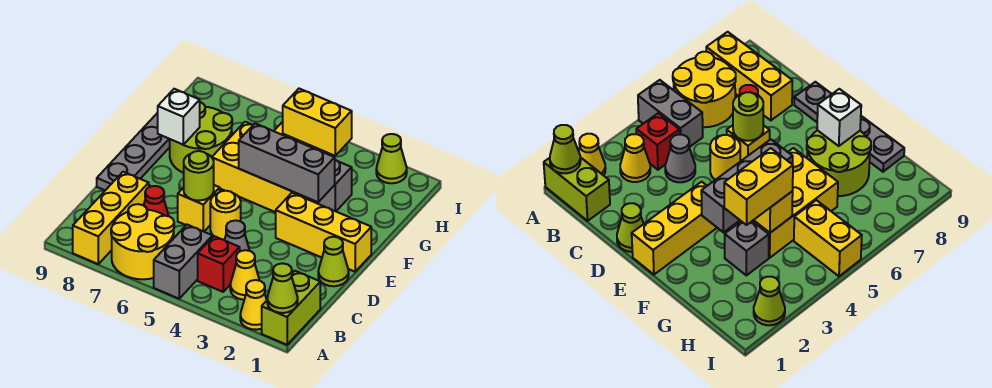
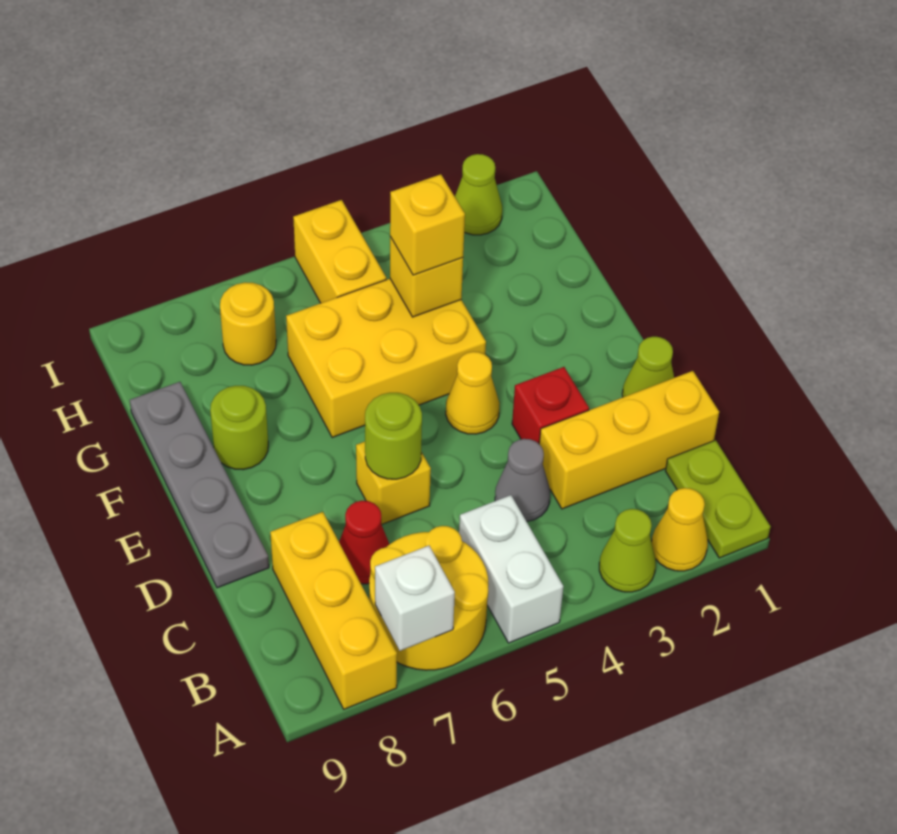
lime 1x2 brick [262,271,320,345] -> lime 1x2 plate [666,440,771,558]
lime 1x1 cone [267,263,298,313] -> lime 1x1 cone moved to [599,509,656,592]
grey 1x2 brick [154,225,213,299] -> white 1x2 brick [459,495,563,643]
yellow 1x1 cone [230,250,260,300] -> yellow 1x1 cone moved to [446,352,500,434]
red 1x1 brick [198,236,240,292] -> red 1x1 brick moved to [512,367,589,444]
yellow 1x1 round brick [210,191,241,240] -> yellow 1x1 round brick moved to [220,282,276,365]
yellow 1x3 brick [276,193,371,272] -> yellow 1x3 brick moved to [539,371,719,509]
grey 1x3 brick [239,123,335,202] -> none
lime 2x2 round brick [170,102,232,173] -> lime 1x1 round brick [210,386,268,470]
white 1x1 brick [158,89,200,145] -> white 1x1 brick moved to [375,546,455,651]
grey 1x1 brick [310,160,352,211] -> none
yellow 1x2 brick [283,89,352,156] -> yellow 1x1 brick [390,174,465,275]

